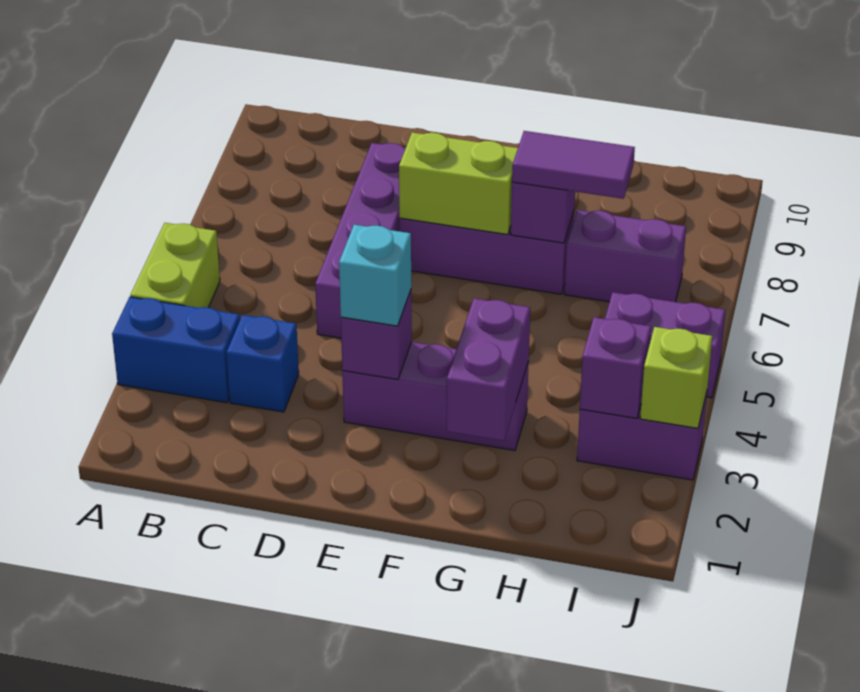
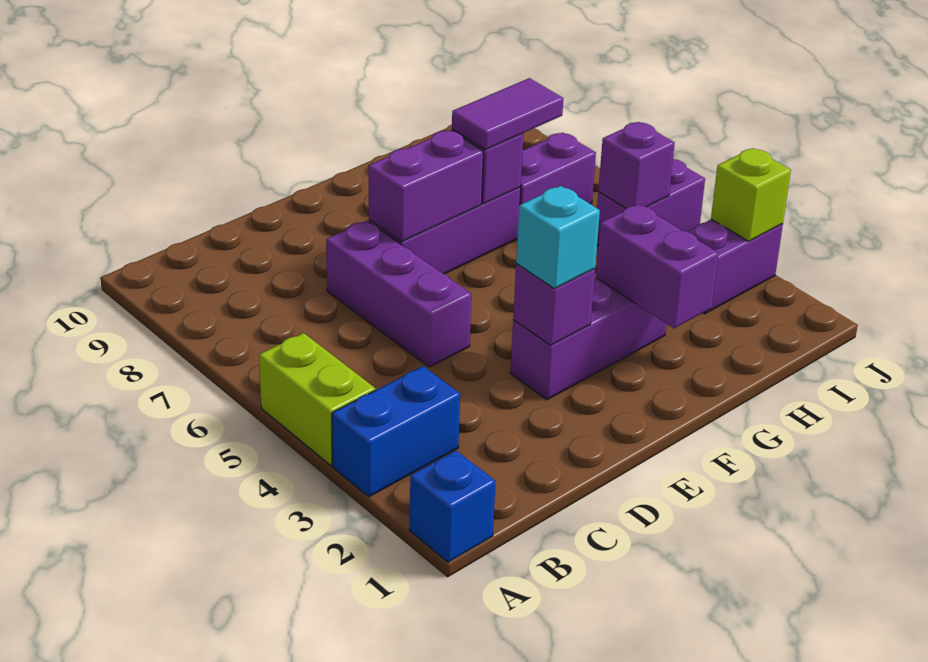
blue 1x1 brick [226,315,299,412] -> blue 1x1 brick moved to [410,451,496,562]
purple 1x4 brick [315,143,406,338] -> purple 1x3 brick [326,221,471,367]
lime 1x2 brick [399,132,518,235] -> purple 1x2 brick [369,130,483,242]
purple 1x1 brick [580,317,651,418] -> purple 1x1 brick moved to [598,122,675,208]

